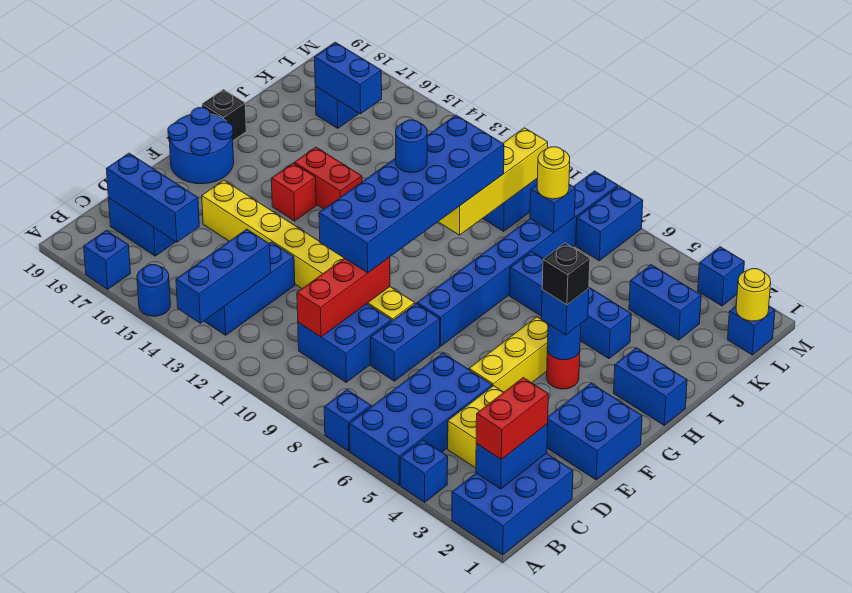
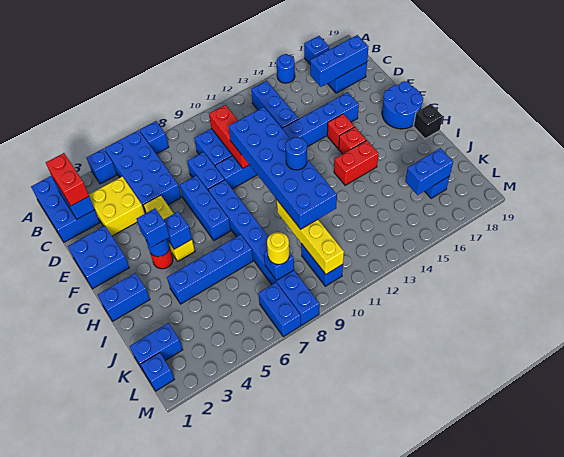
blue 1x3 brick [176,229,271,323] -> blue 1x3 brick moved to [180,176,231,240]
yellow 1x8 brick [202,180,415,321] -> blue 1x8 brick [215,92,359,189]
none -> red 1x1 brick [327,114,354,149]
black 1x1 brick [542,243,590,305] -> none
blue 1x2 brick [629,265,701,340] -> blue 1x2 brick moved to [130,323,183,370]
yellow 1x1 round brick [736,269,771,321] -> none
blue 1x1 brick [698,247,744,306] -> blue 1x1 brick moved to [164,212,192,249]

